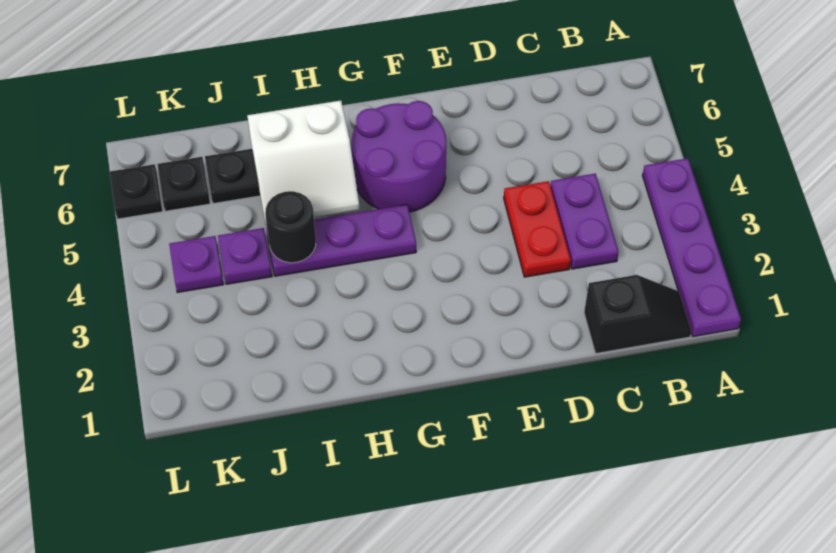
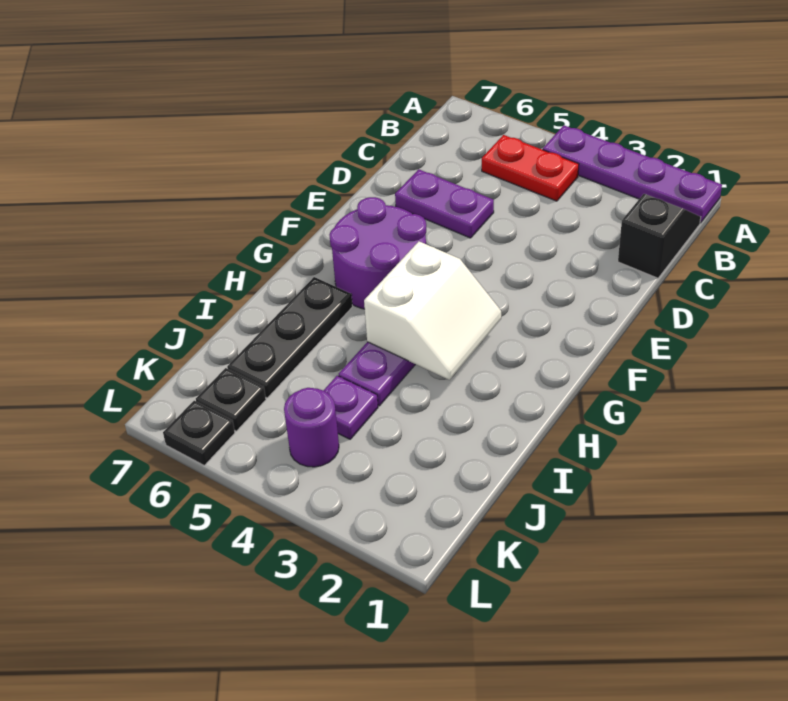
purple 1x2 plate [551,174,619,269] -> purple 1x2 plate moved to [395,169,494,238]
red 1x2 plate [504,181,571,277] -> red 1x2 plate moved to [482,135,579,201]
white 2x2 slope [247,101,359,225] -> white 2x2 slope moved to [364,241,501,380]
black 1x1 round brick [265,191,316,263] -> none
purple 1x1 plate [169,236,224,293] -> purple 1x1 round brick [284,388,339,467]

